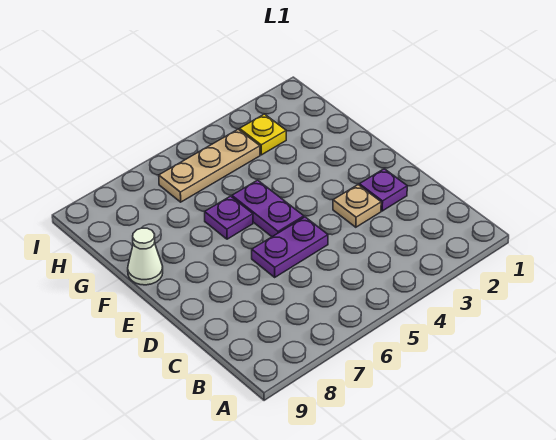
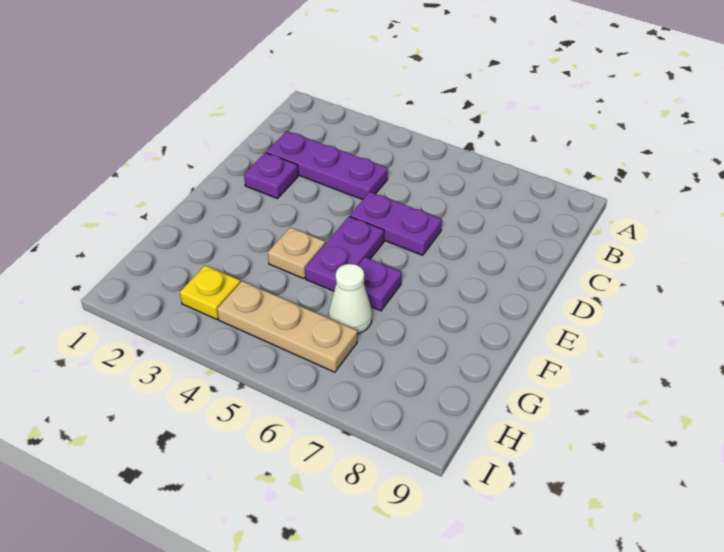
none -> purple 1x3 plate [266,131,388,200]
tan 1x1 plate [333,185,381,227] -> tan 1x1 plate moved to [268,227,325,279]
white 1x1 cone [128,228,163,285] -> white 1x1 cone moved to [329,264,372,334]

